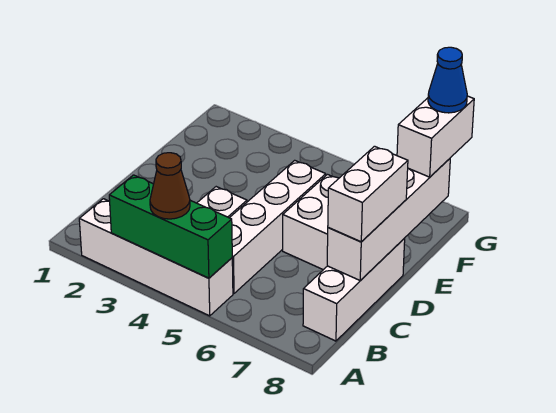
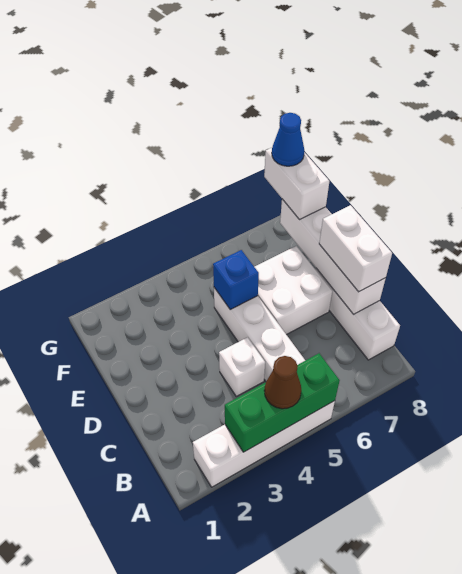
none -> blue 1x1 brick [213,250,259,309]

